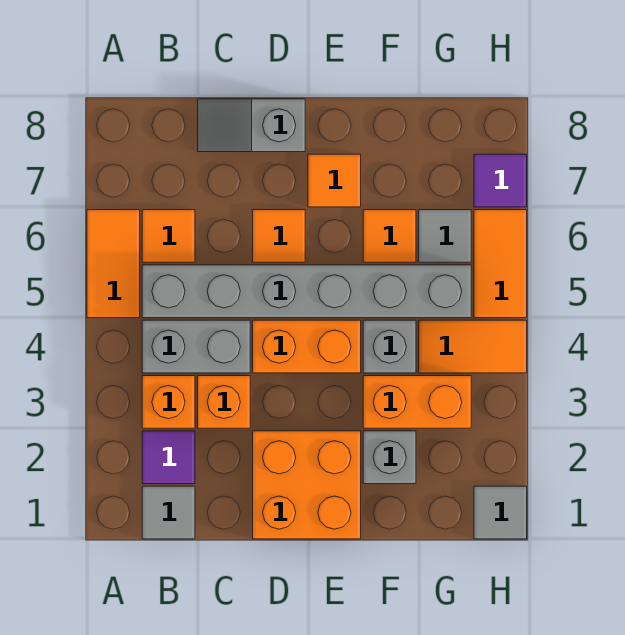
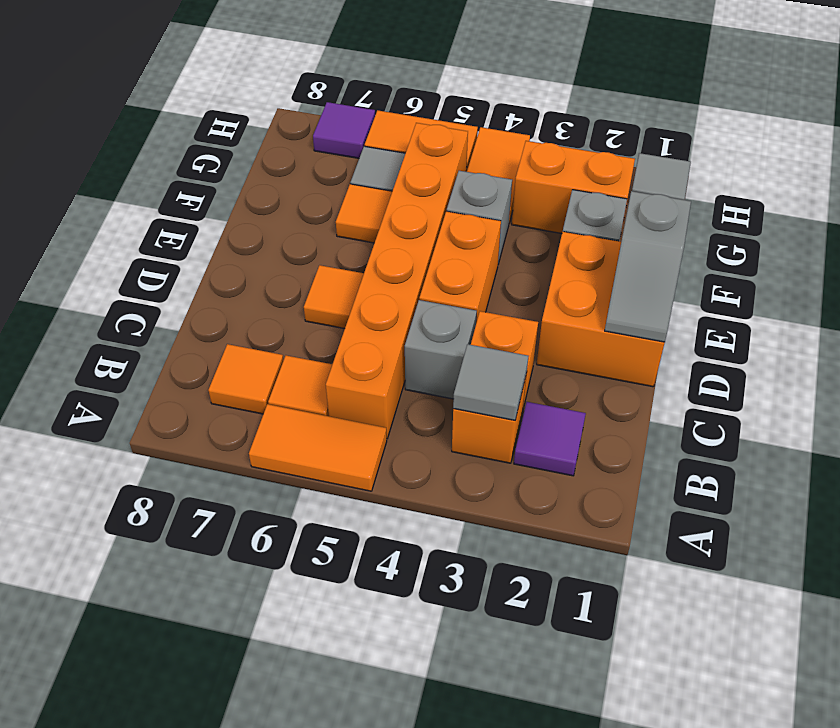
grey 1x1 tile [142,486,195,539] -> grey 1x1 tile moved to [453,344,528,420]
grey 1x2 brick [142,320,250,373] -> grey 1x1 brick [405,300,477,399]
grey 1x6 brick [142,265,471,318] -> orange 1x6 brick [326,123,468,439]
grey 1x2 slope [198,99,305,152] -> grey 1x2 slope moved to [605,191,691,342]
orange 1x1 tile [308,154,361,207] -> orange 1x1 tile moved to [208,344,283,414]
orange 1x2 brick [363,376,471,428] -> orange 1x2 brick turned to [512,141,635,234]

